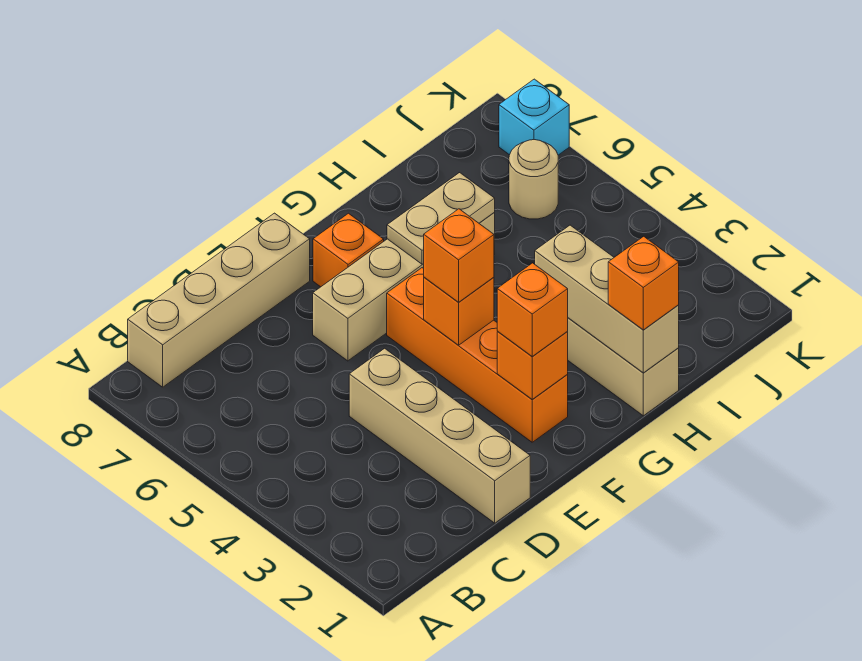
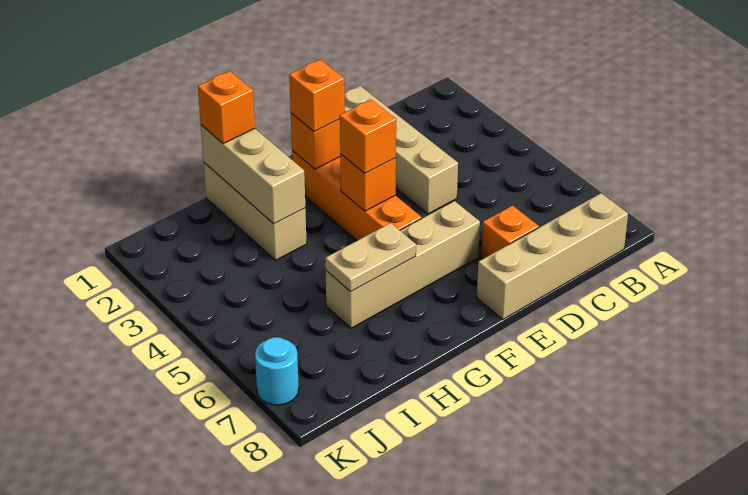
orange 1x1 brick [313,213,384,287] -> orange 1x1 brick moved to [481,206,539,259]
tan 1x1 round brick [509,140,558,219] -> none
cyan 1x1 brick [499,79,569,155] -> cyan 1x1 round brick [255,337,299,405]

